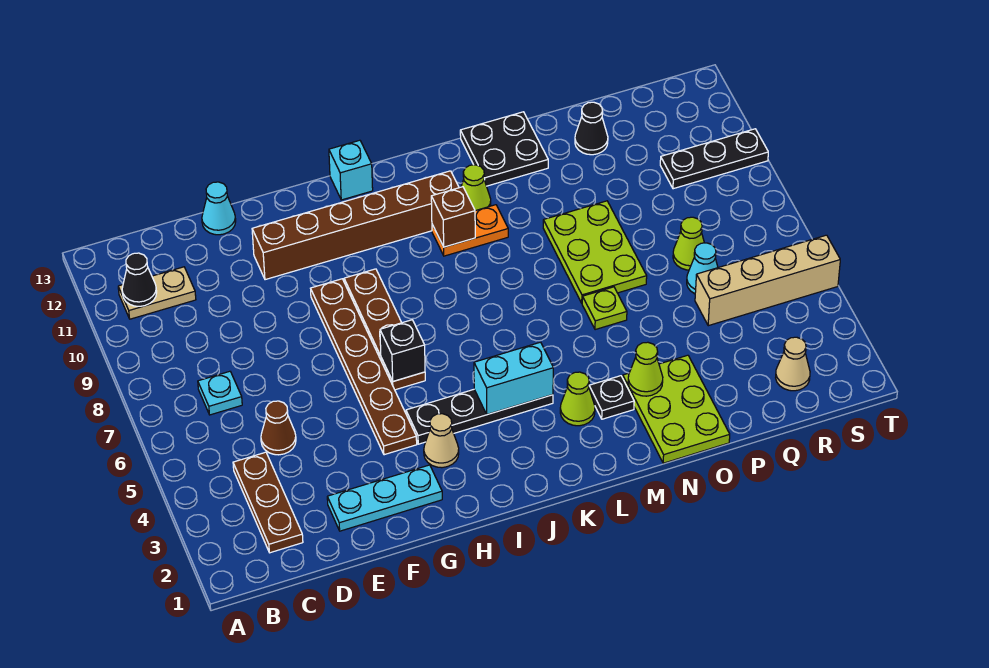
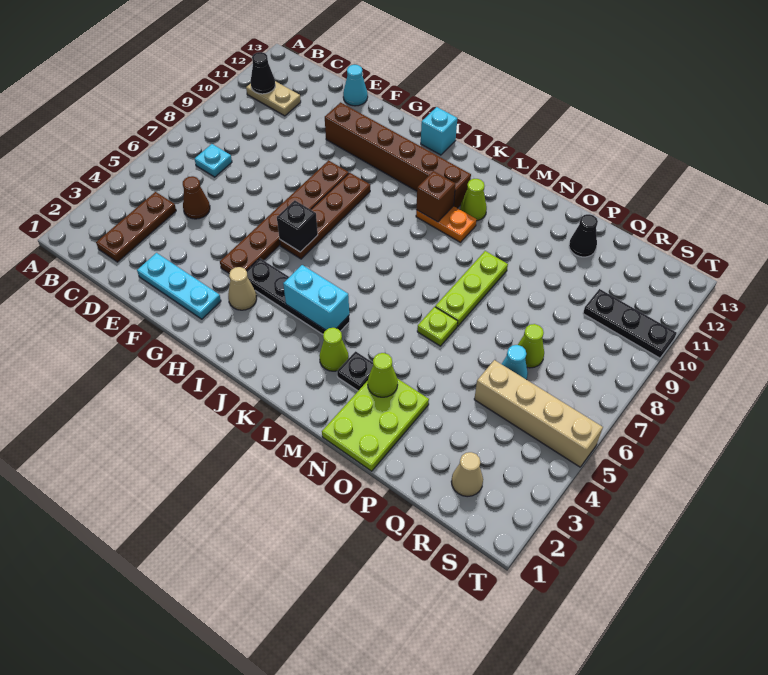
black 2x2 plate [460,112,548,186] -> none
lime 2x3 plate [543,201,647,303] -> lime 1x3 plate [435,251,508,326]

